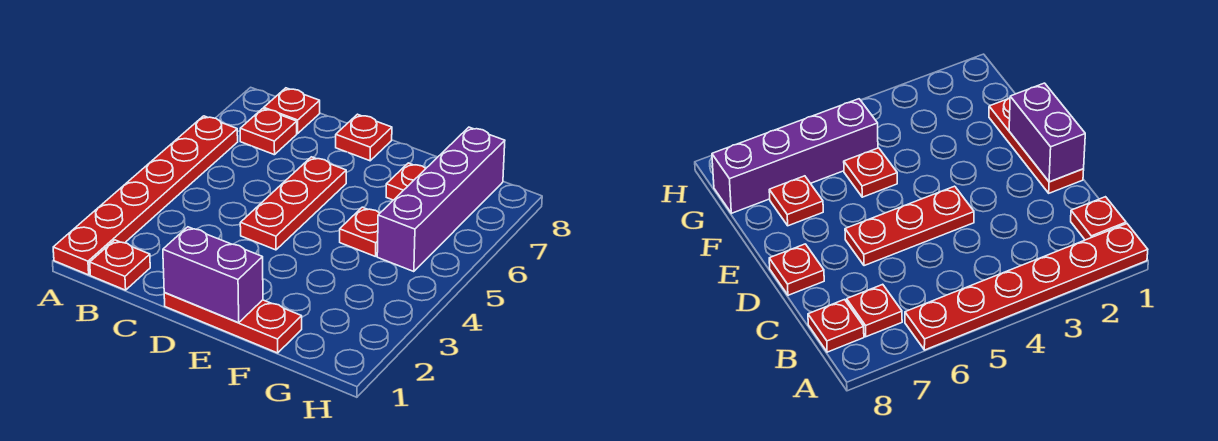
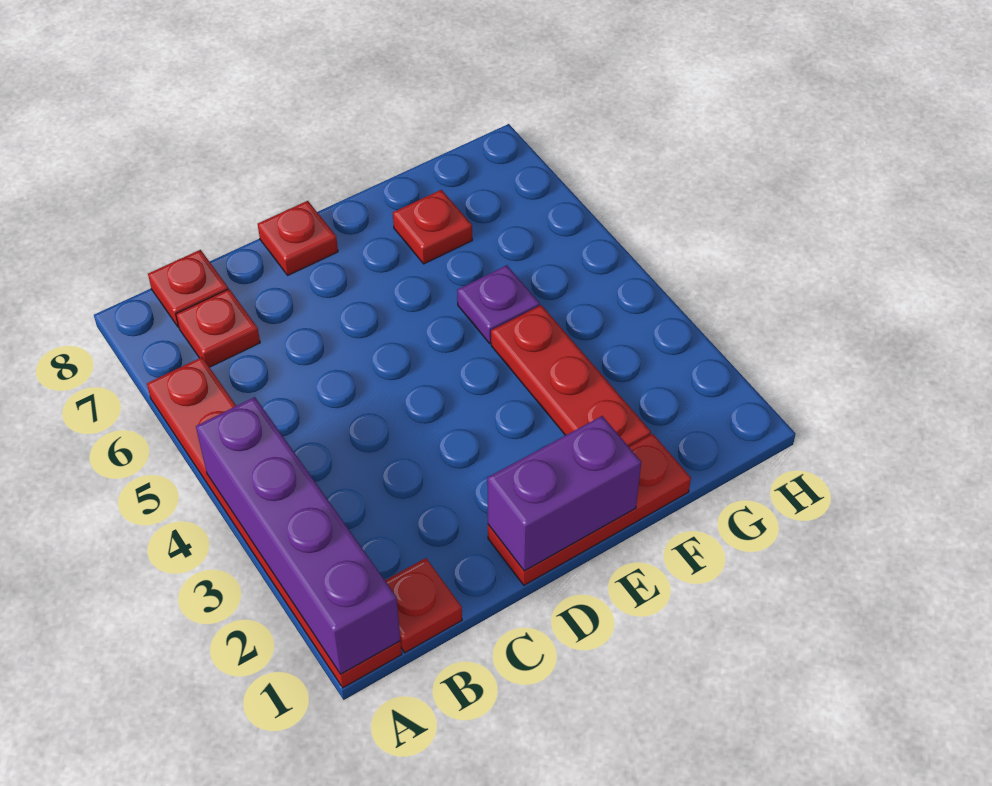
red 1x3 plate [240,157,346,250] -> red 1x3 plate moved to [491,305,651,447]
red 1x1 plate [340,207,380,257] -> purple 1x1 plate [457,265,540,343]
purple 1x4 brick [377,127,505,272] -> purple 1x4 brick moved to [196,397,400,674]

